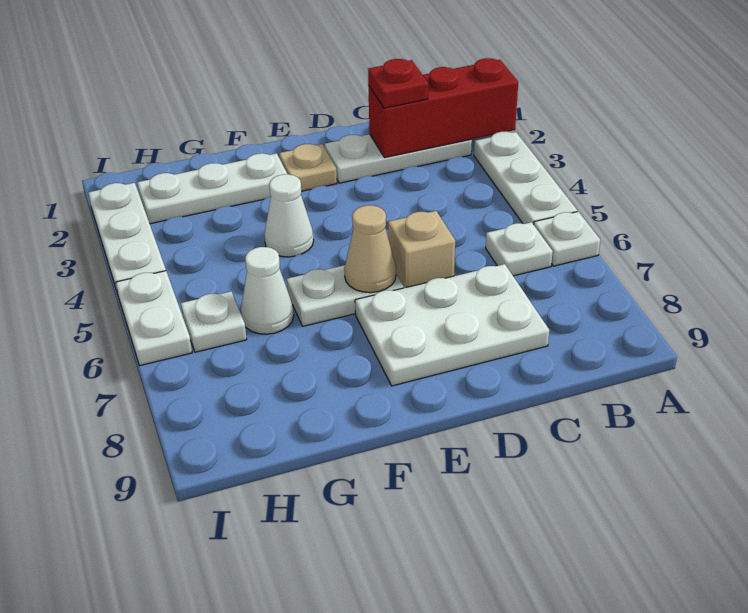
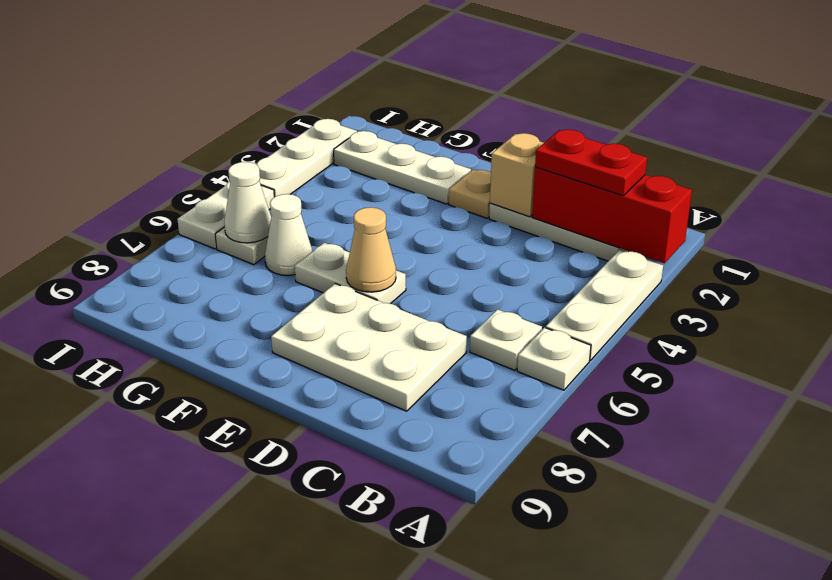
red 1x1 plate [368,59,428,108] -> red 1x2 plate [535,130,647,196]
tan 1x1 brick [388,211,455,288] -> tan 1x1 brick moved to [490,133,543,217]
white 1x1 cone [264,174,314,257] -> white 1x1 cone moved to [224,162,271,243]

